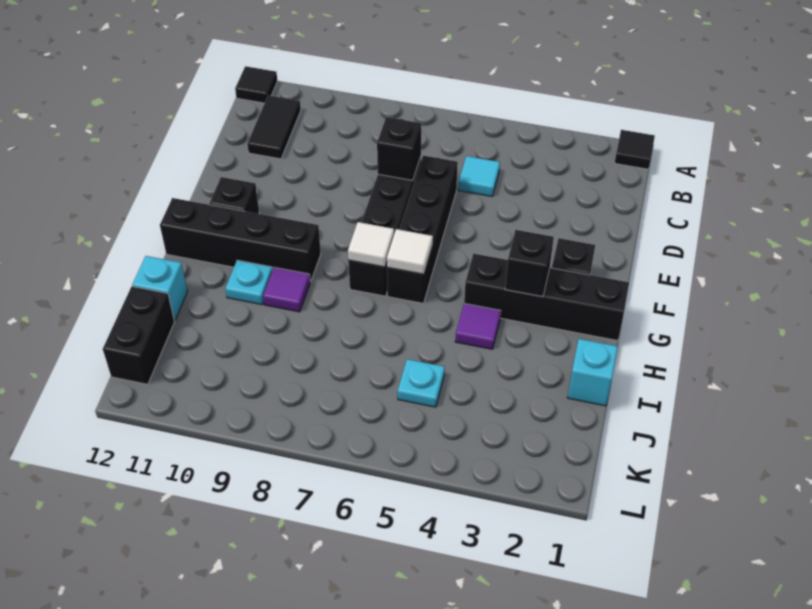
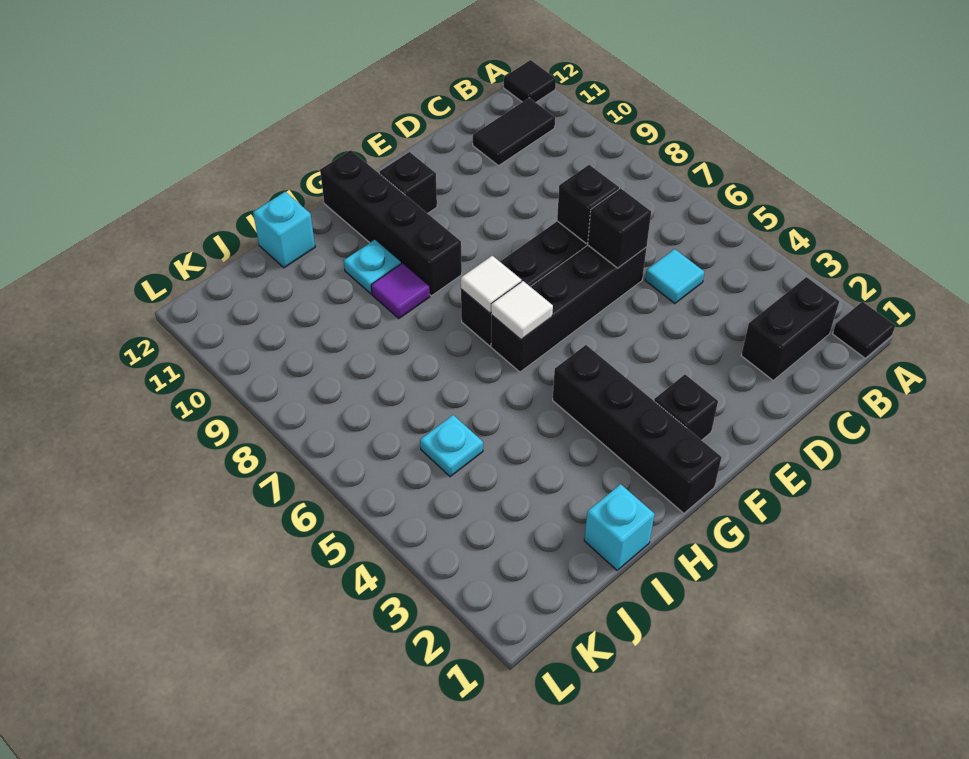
black 1x1 brick [505,230,554,297] -> black 1x1 brick moved to [588,188,651,268]
purple 1x1 tile [455,304,501,349] -> none
black 1x2 brick [103,286,174,384] -> black 1x2 brick moved to [741,277,839,380]

